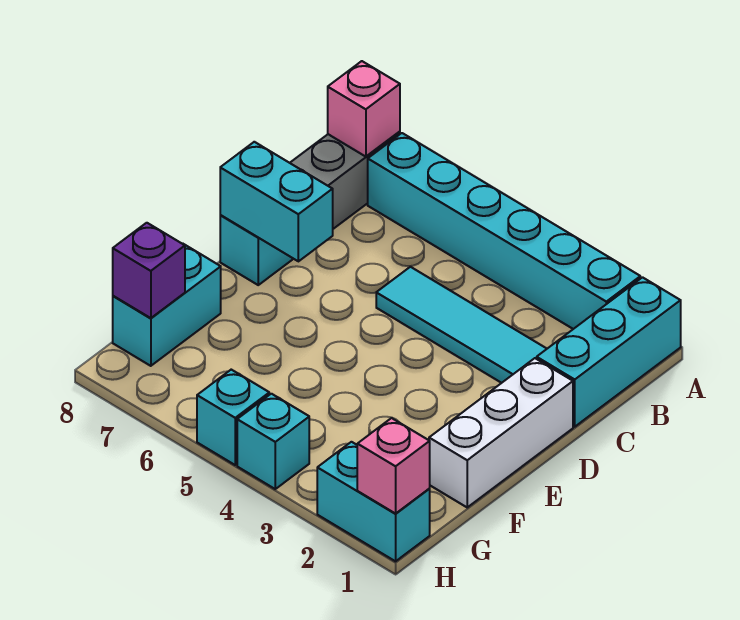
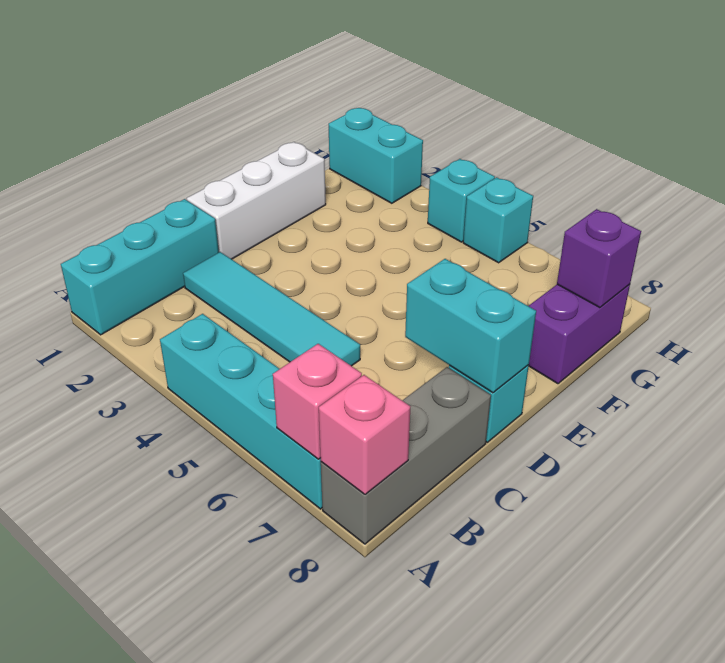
cyan 1x6 brick [368,133,640,329] -> cyan 1x4 brick [160,314,322,509]
cyan 1x2 brick [113,243,221,366] -> purple 1x2 brick [529,284,630,384]
pink 1x1 brick [357,418,430,514] -> pink 1x1 brick moved to [273,344,362,459]

